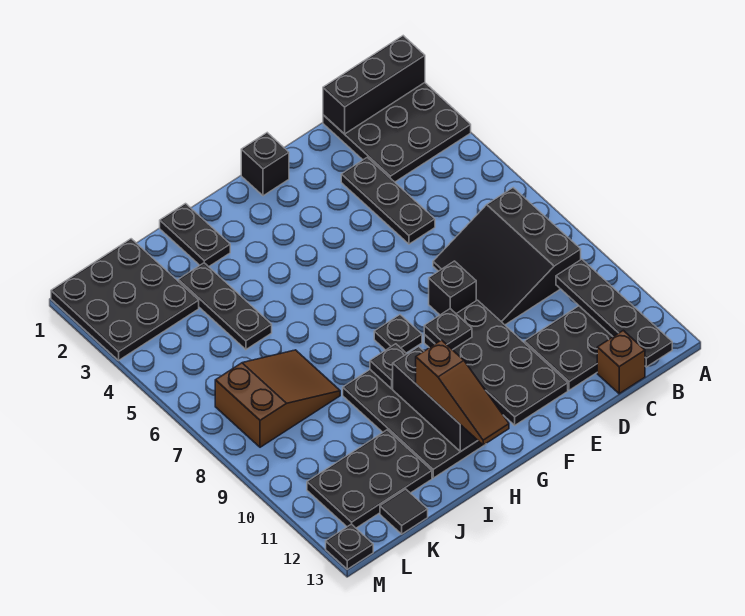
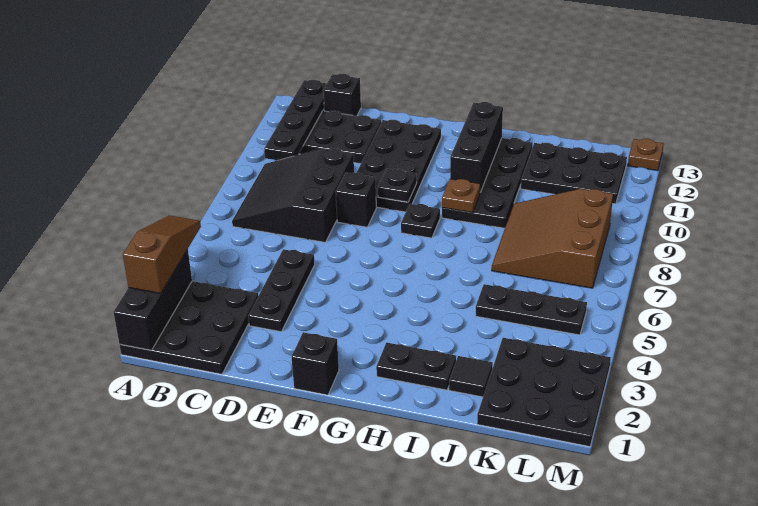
black 1x3 brick [323,36,425,134] -> black 1x3 brick turned to [113,249,192,350]
black 3x3 slope [433,188,581,325] -> black 3x3 slope turned to [232,148,354,242]
brown 1x1 brick [597,330,645,394] -> black 1x1 brick [323,74,361,116]
black 1x1 plate [370,344,407,389] -> brown 1x1 plate [442,179,480,213]
brown 1x3 slope [416,340,509,445] -> brown 1x3 slope moved to [123,215,201,293]
black 1x2 plate [160,204,230,267] -> black 1x2 plate turned to [376,343,456,390]
black 1x3 plate [178,263,272,350] -> black 1x3 plate turned to [475,284,587,335]
brown 2x3 slope [215,350,340,447] -> brown 3x3 slope [492,189,613,288]
black 1x1 tile [380,489,428,534] -> black 1x1 tile moved to [449,356,493,397]
black 1x1 plate [326,524,373,569] -> brown 1x1 plate [628,139,664,171]

